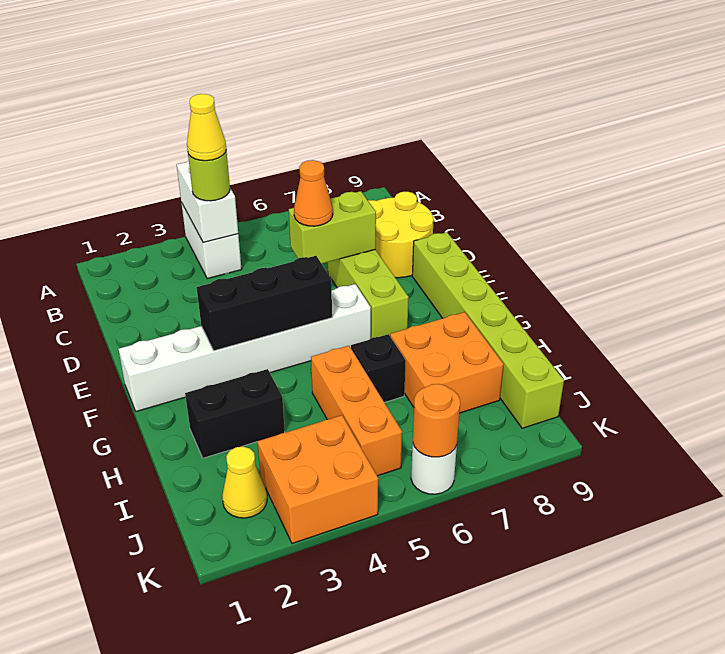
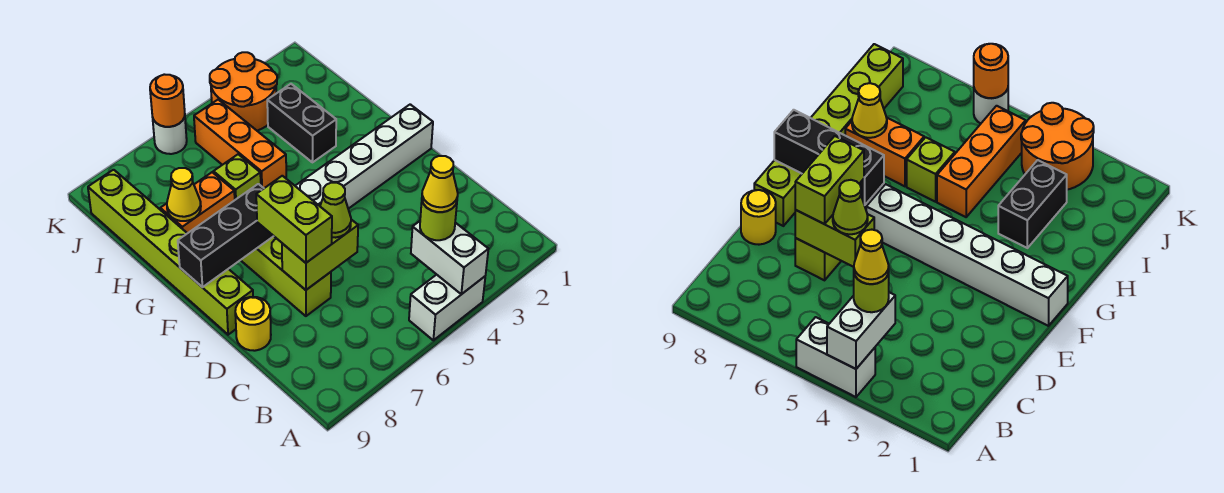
white 1x2 brick [181,202,241,279] -> white 1x2 brick turned to [409,275,485,340]
yellow 2x2 round brick [368,192,434,278] -> yellow 1x1 round brick [235,297,271,351]
orange 1x1 cone [294,160,333,226] -> lime 1x1 cone [320,183,351,238]
none -> lime 1x2 brick [256,176,332,263]
black 1x3 brick [197,256,332,351] -> black 1x3 brick moved to [178,184,273,287]
black 1x2 brick [185,369,285,458] -> black 1x2 brick turned to [267,84,336,162]
black 1x1 brick [351,334,406,402] -> lime 1x1 brick [213,154,261,200]
orange 2x2 brick [390,312,504,413] -> orange 1x2 brick [160,172,235,233]
yellow 1x1 cone [222,447,267,518] -> yellow 1x1 cone moved to [167,168,201,221]
orange 2x2 brick [257,415,378,544] -> orange 2x2 round brick [210,52,277,131]

